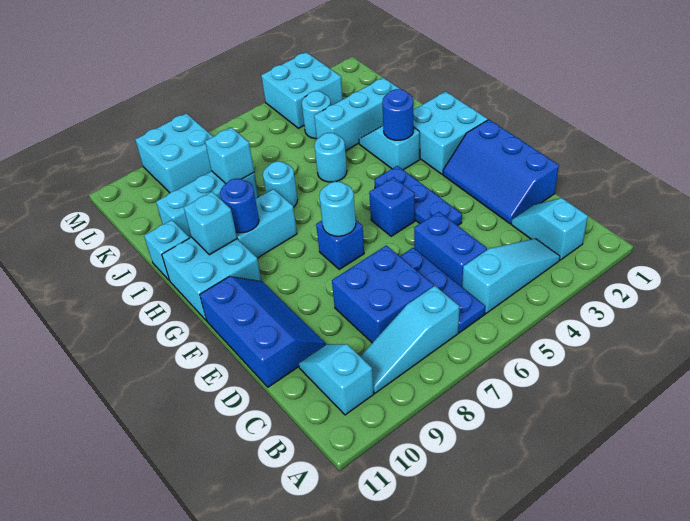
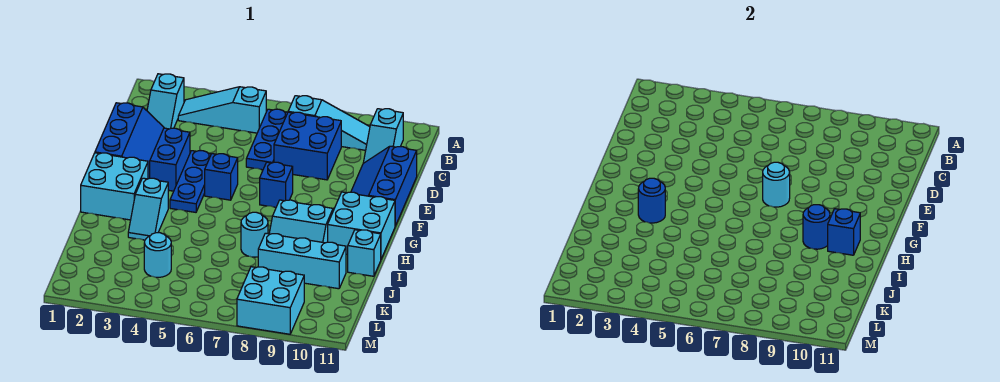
blue 1x2 brick [414,212,487,287] -> blue 1x2 brick moved to [150,128,190,191]
cyan 1x1 brick [184,192,237,255] -> blue 1x1 brick [828,209,860,255]
cyan 1x1 round brick [314,133,347,182] -> none
cyan 1x3 brick [314,78,400,151] -> none
cyan 1x1 brick [205,127,254,184] -> none
cyan 2x2 brick [261,52,343,128] -> none

